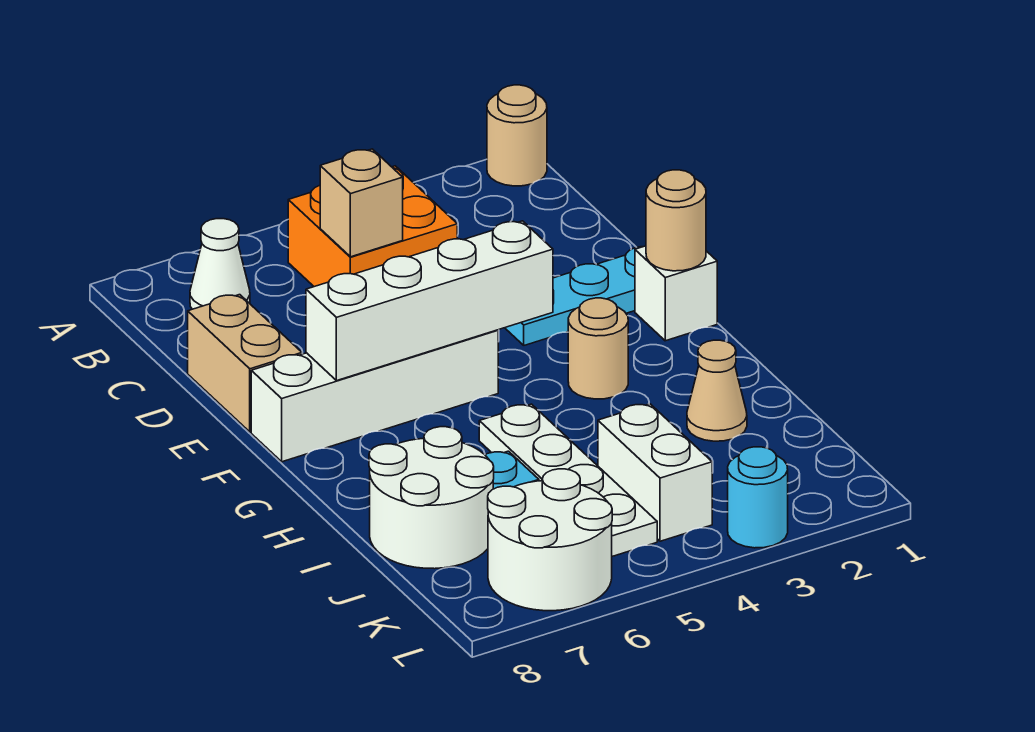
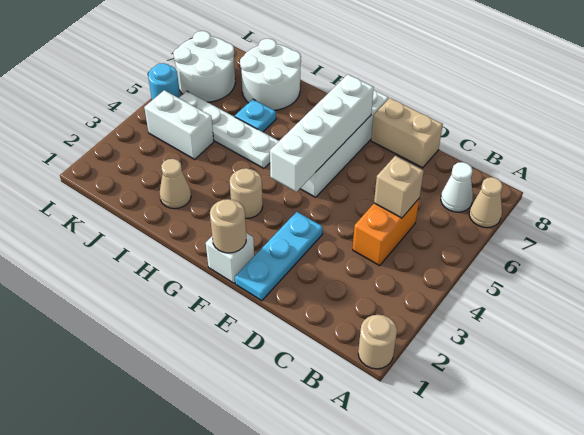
none -> tan 1x1 cone [469,177,503,228]
orange 2x2 brick [288,166,457,287] -> orange 1x2 brick [353,199,419,266]
cyan 1x1 round brick [728,447,788,548] -> cyan 1x1 round brick moved to [148,63,180,100]

